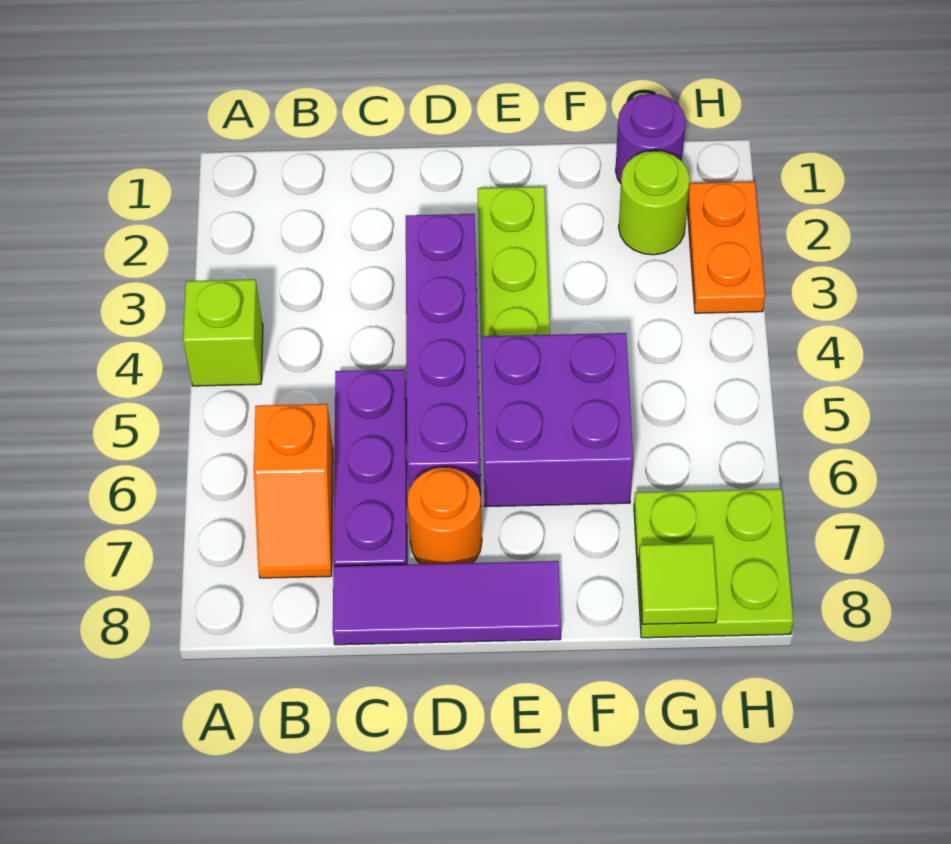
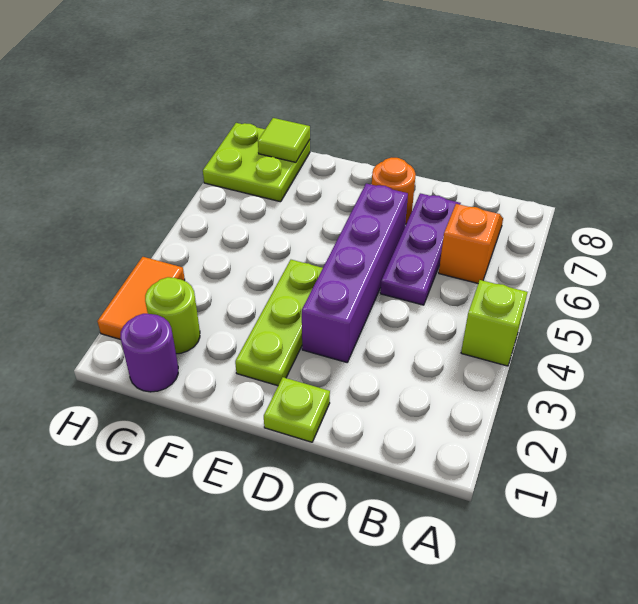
purple 1x3 tile [333,561,561,645] -> none
none -> lime 1x1 plate [264,377,330,442]
purple 2x2 brick [481,333,633,507] -> none
orange 1x2 plate [687,182,765,313] -> orange 1x2 tile [97,257,185,339]

